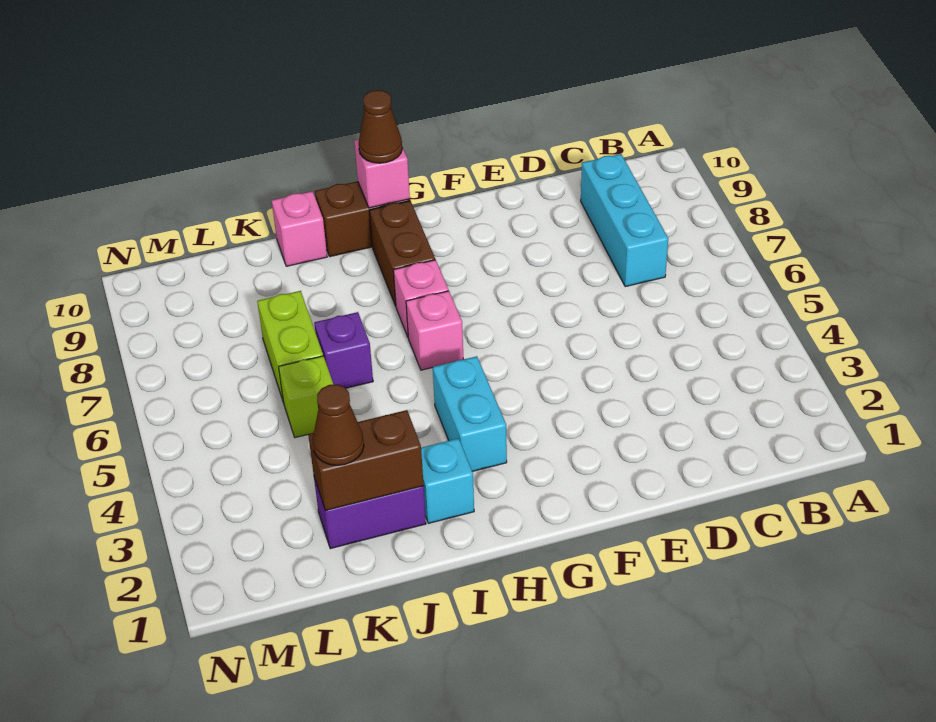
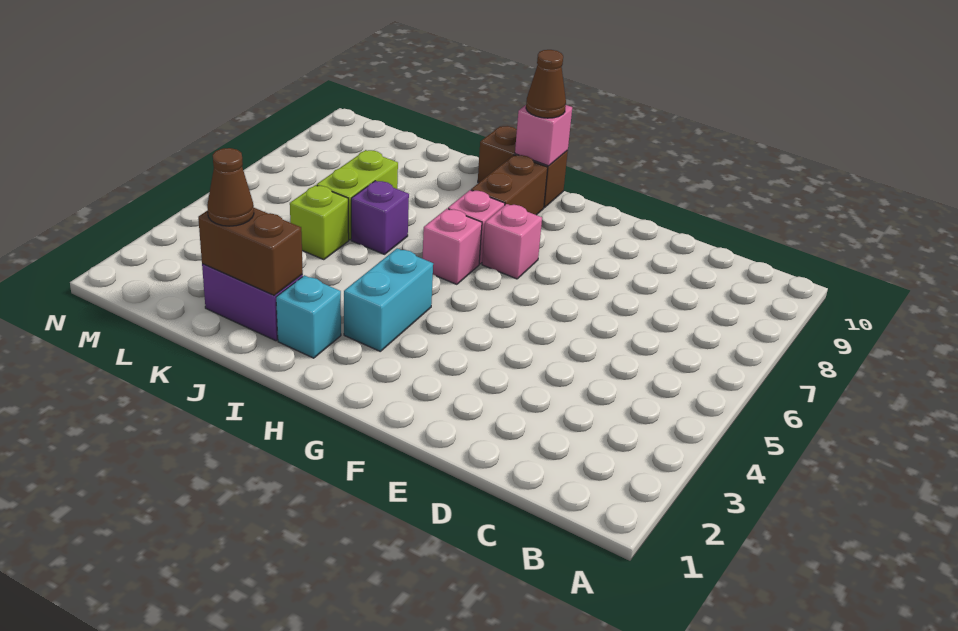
cyan 1x3 brick [581,154,668,287] -> none
pink 1x1 brick [272,191,327,266] -> pink 1x1 brick moved to [482,204,542,279]

